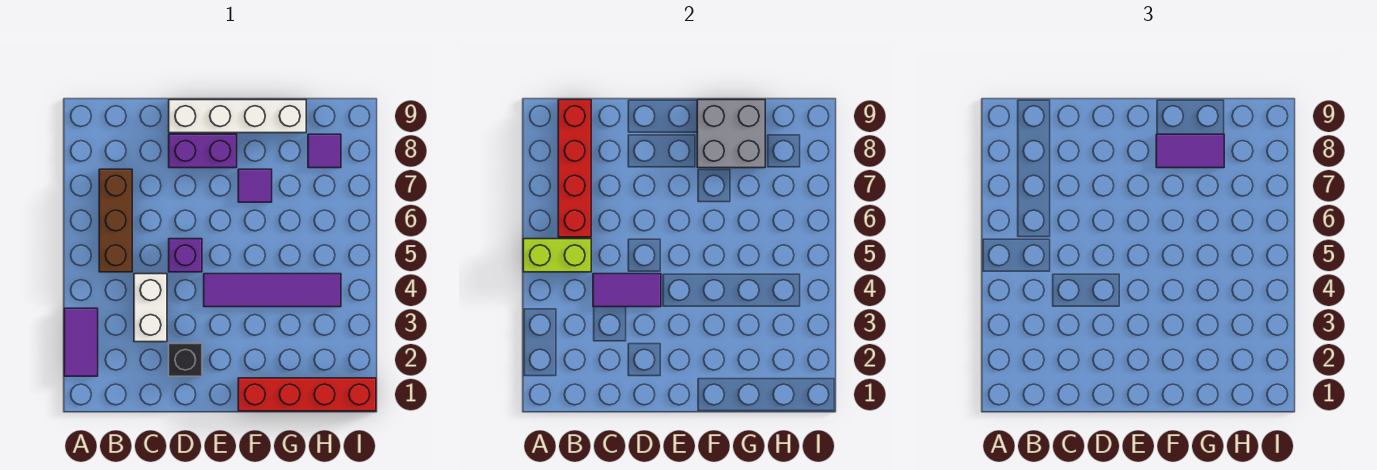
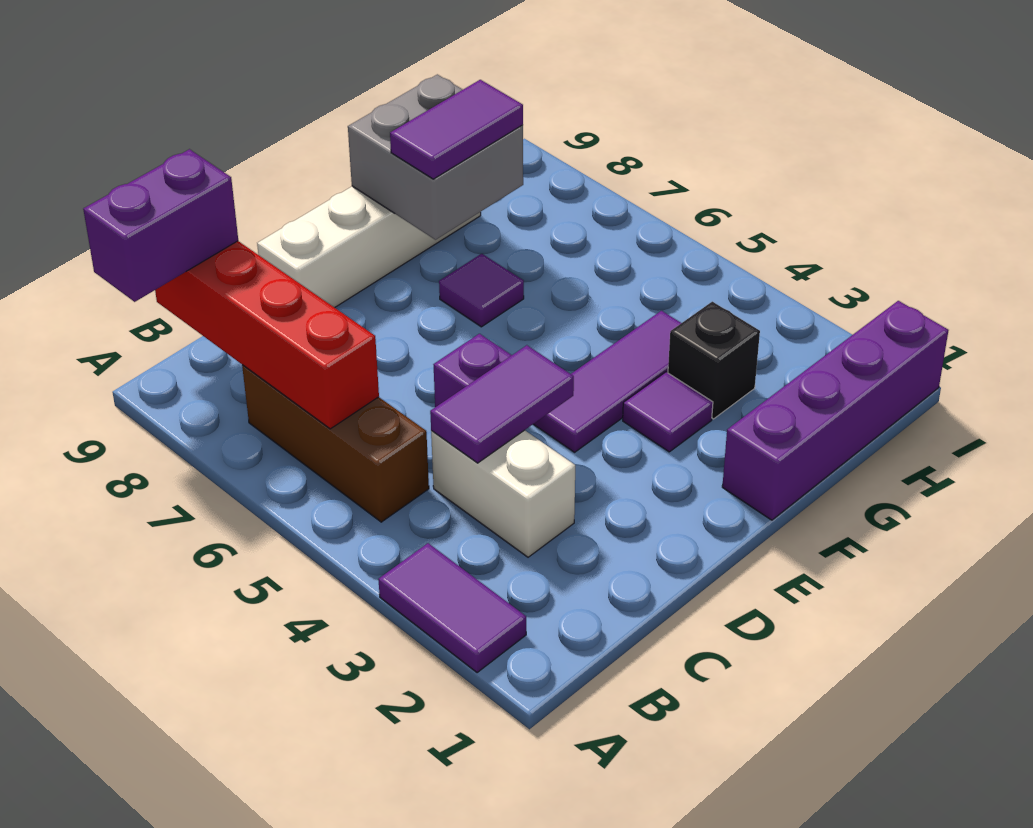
lime 1x2 brick [523,239,591,272] -> none
black 1x1 brick [169,343,202,376] -> black 1x1 brick moved to [668,302,760,419]
purple 1x2 brick [169,134,237,168] -> purple 1x2 brick moved to [83,149,238,302]
purple 1x4 tile [204,274,341,307] -> purple 1x3 tile [534,311,681,452]
red 1x4 brick [238,378,376,411] -> purple 1x4 brick [722,301,949,520]
purple 1x1 tile [308,134,341,168] -> purple 1x1 tile moved to [623,372,713,452]

